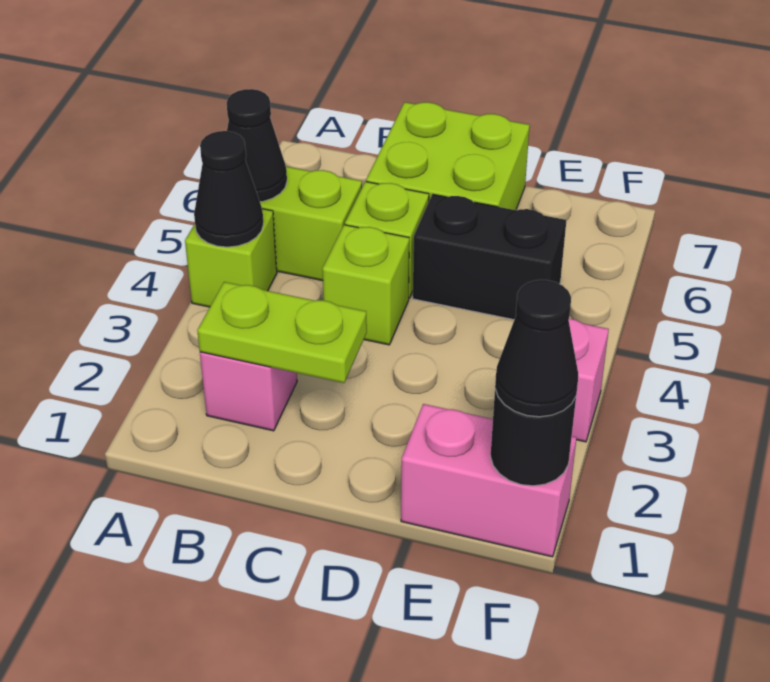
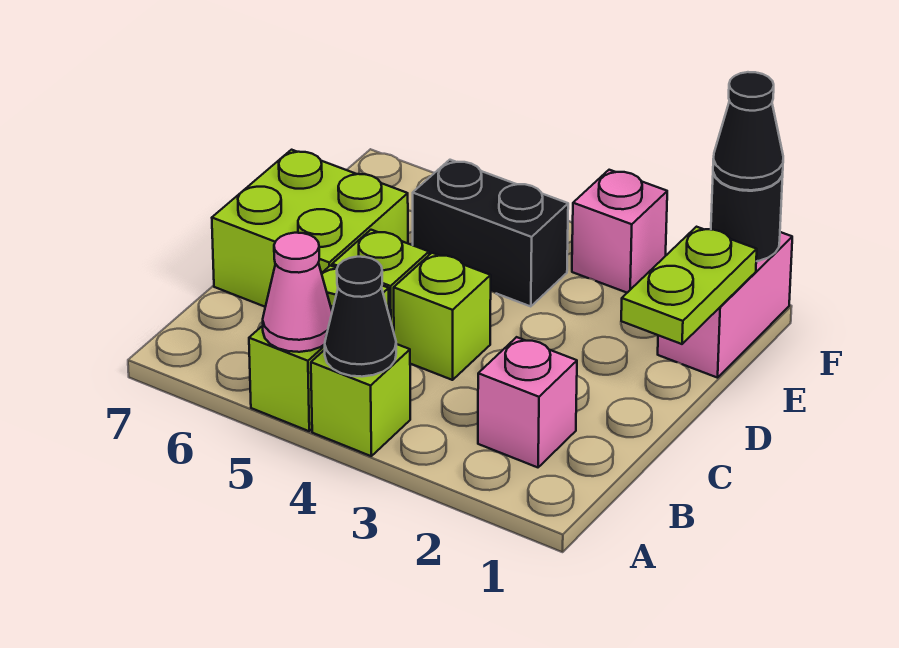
black 1x1 cone [227,89,287,202] -> pink 1x1 cone [263,233,332,352]
lime 1x2 plate [197,282,367,383] -> lime 1x2 plate moved to [621,227,757,344]
black 1x2 brick [413,194,566,320] -> black 1x2 brick turned to [413,160,568,307]

